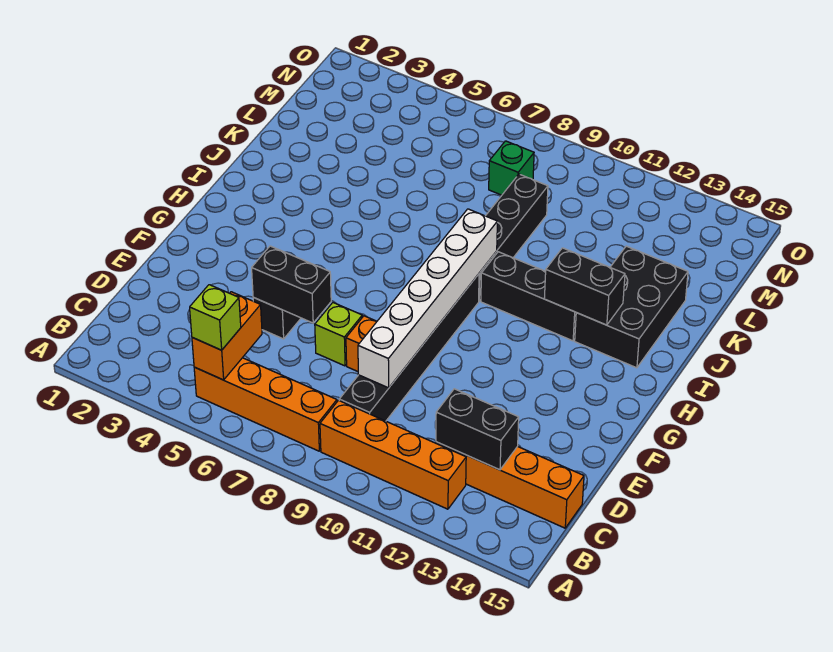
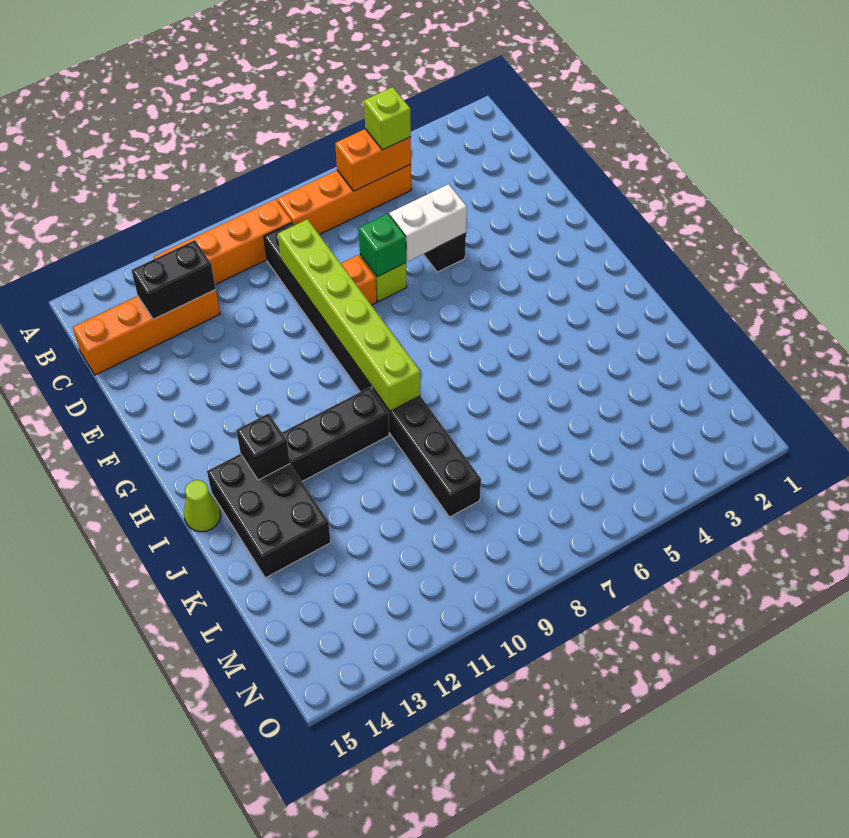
orange 1x2 brick [192,292,262,380] -> orange 1x2 brick turned to [335,129,411,191]
white 1x6 brick [358,209,497,388] -> lime 1x6 brick [278,219,420,411]
black 1x2 brick [252,246,331,323] -> white 1x2 brick [389,184,467,261]
black 1x2 brick [544,248,625,325] -> black 1x1 brick [236,413,290,480]
none -> lime 1x1 cone [184,480,221,532]
green 1x1 brick [489,141,534,195] -> green 1x1 brick moved to [359,214,406,277]

